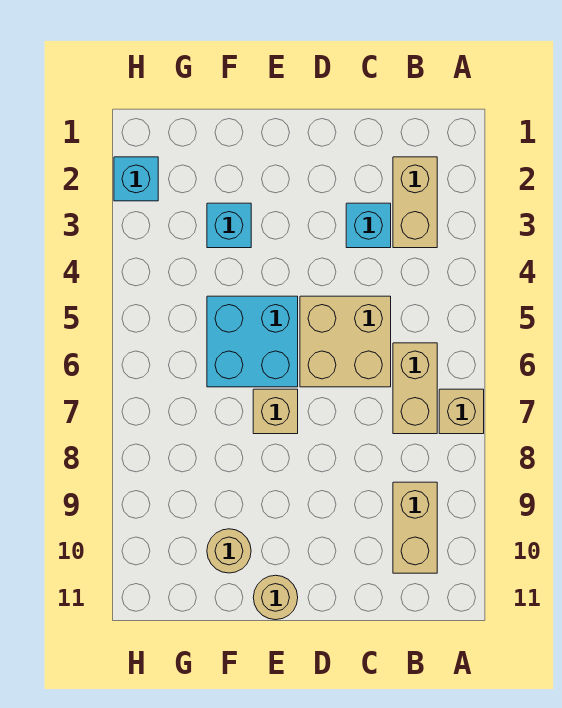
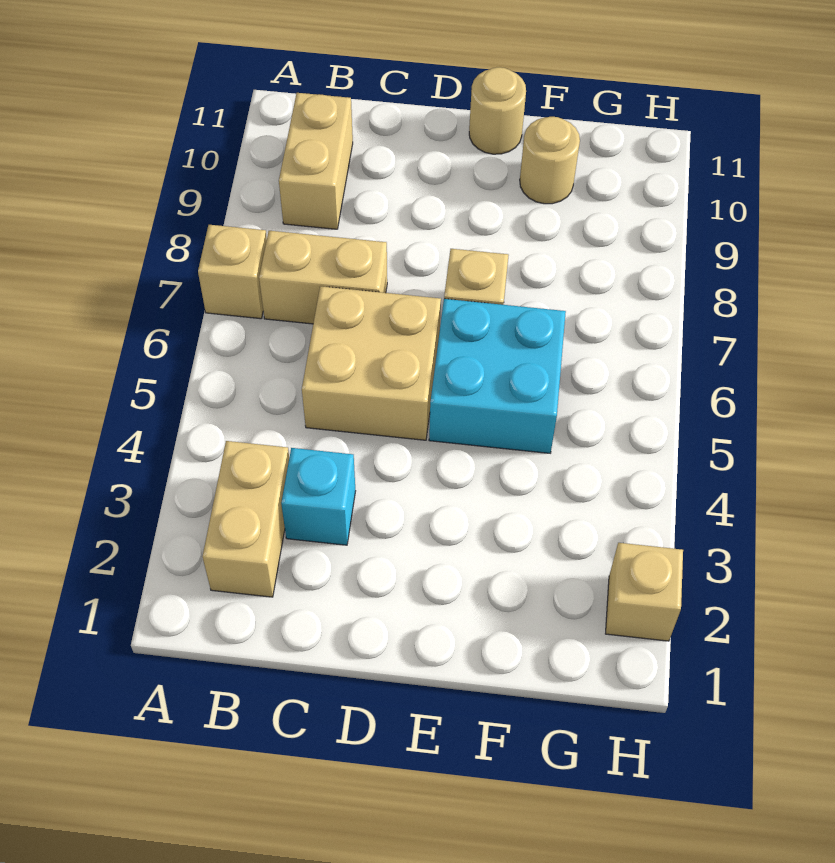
tan 1x2 brick [393,343,437,434] -> tan 1x2 brick turned to [259,231,387,324]
cyan 1x1 brick [207,203,251,248] -> none
cyan 1x1 brick [114,157,158,201] -> tan 1x1 brick [606,543,683,641]

